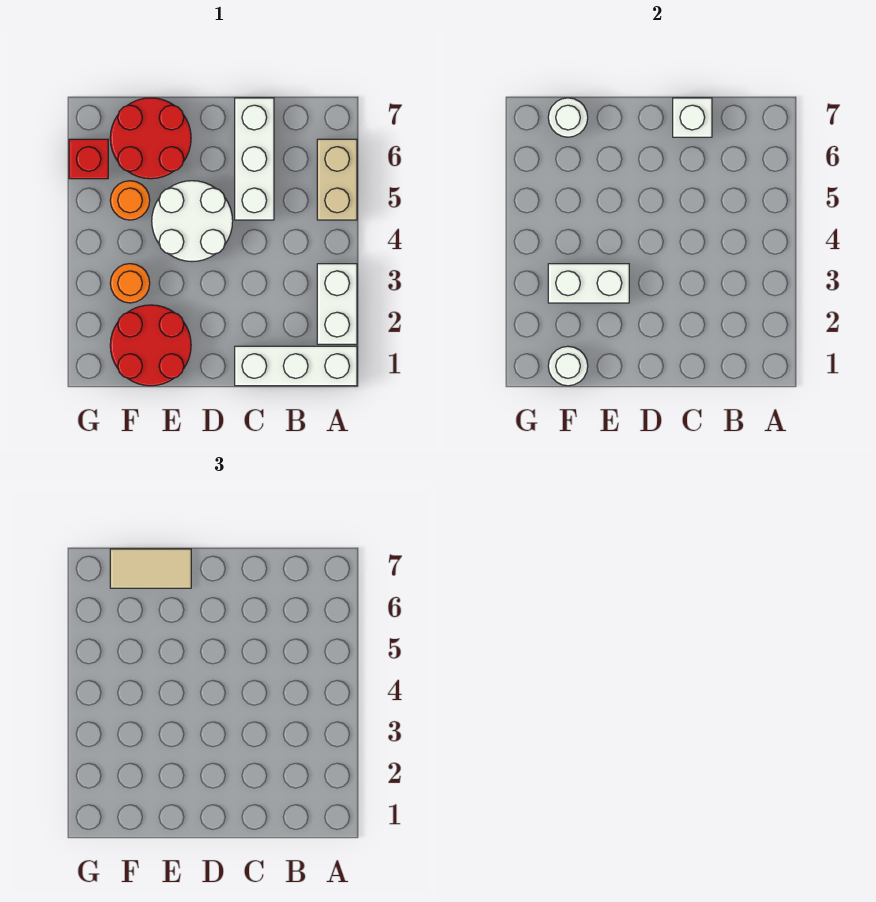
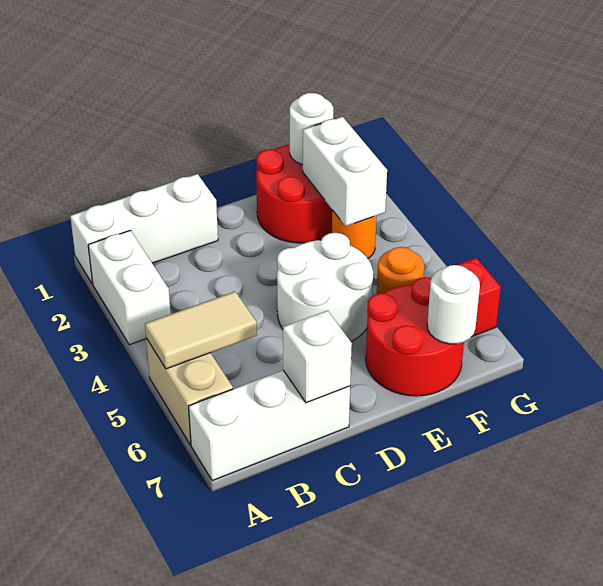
white 1x3 brick [235,98,274,220] -> white 1x3 brick turned to [189,370,350,481]
white 1x2 brick [548,264,629,303] -> white 1x2 brick turned to [303,117,387,226]
tan 1x2 tile [110,549,191,588] -> tan 1x2 tile moved to [145,292,257,369]

